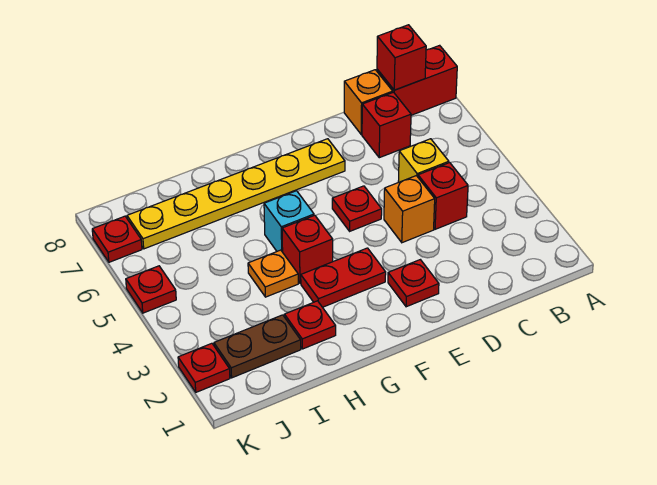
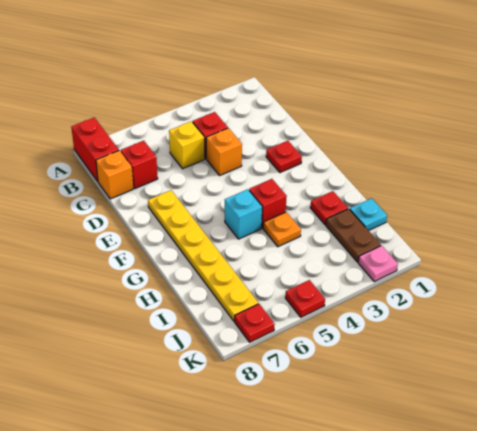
red 1x1 brick [377,25,426,90] -> none
red 1x1 plate [332,186,382,231] -> none
red 1x2 plate [301,248,386,307] -> none
none -> cyan 1x1 plate [350,198,387,231]
red 1x1 plate [178,343,230,392] -> pink 1x1 plate [358,246,398,282]

